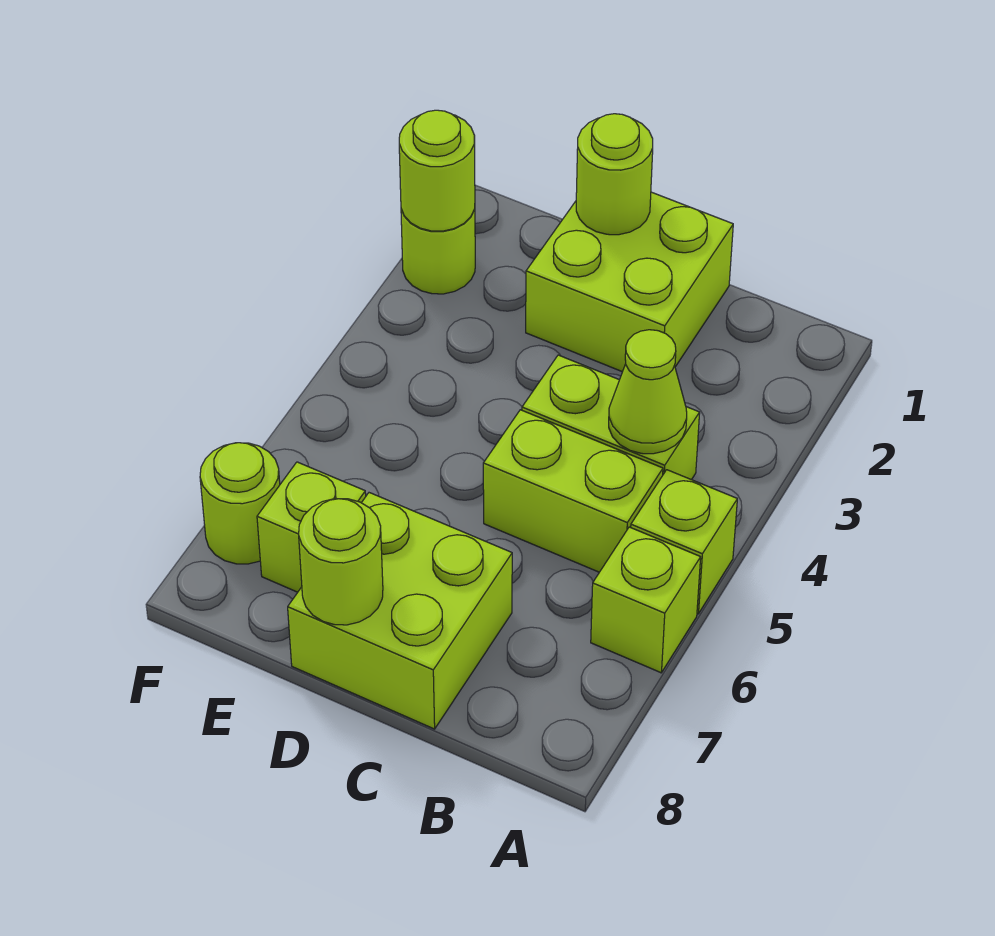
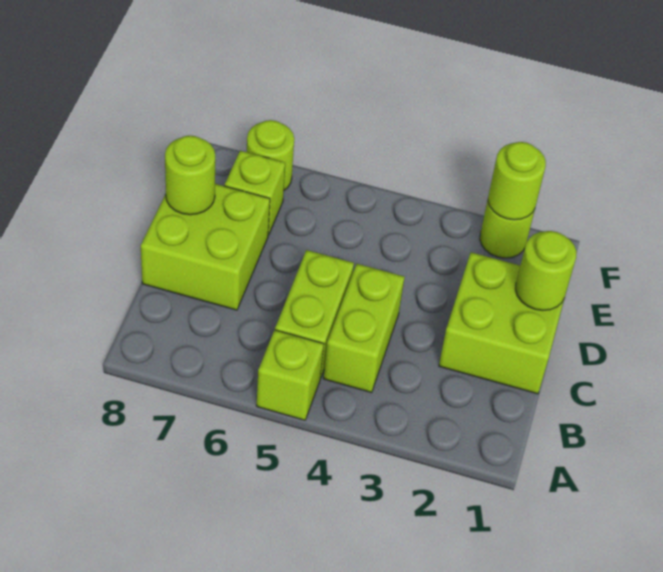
lime 1x1 brick [591,527,701,673] -> none
lime 1x1 cone [609,330,687,454] -> none

